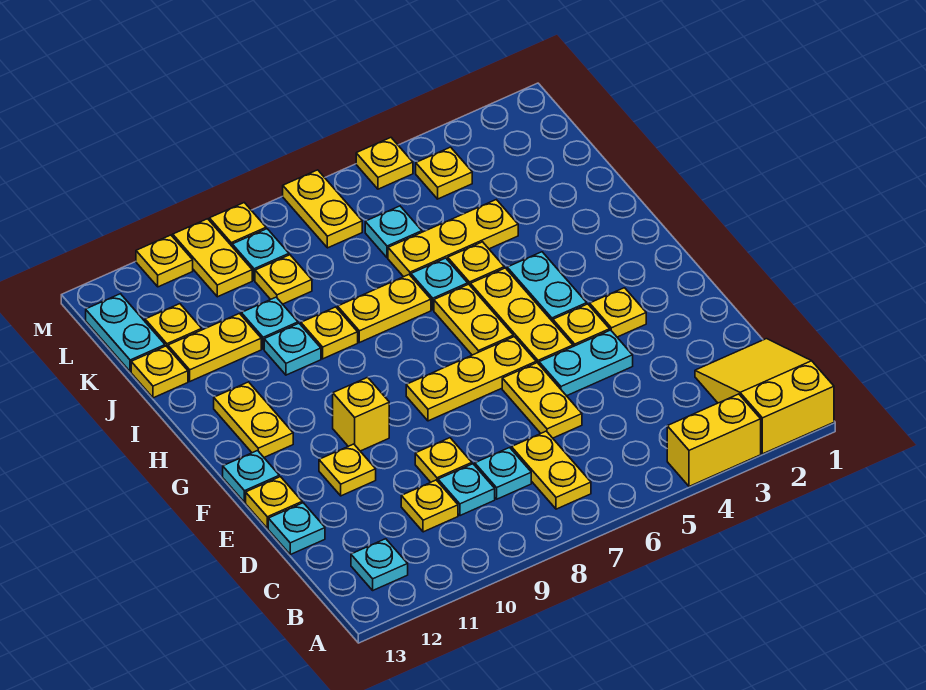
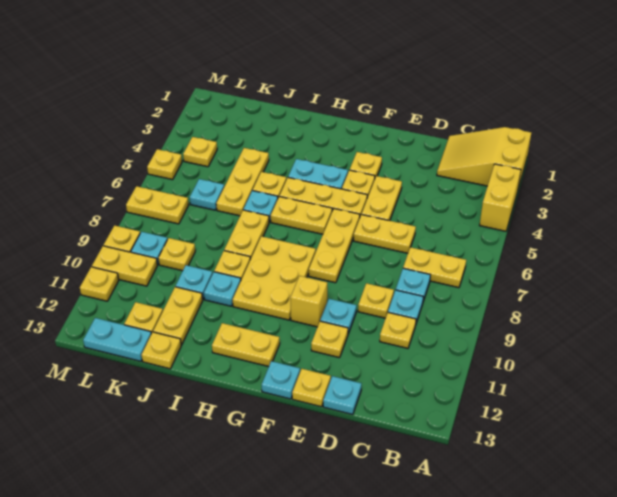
cyan 1x1 plate [351,539,408,590] -> cyan 1x1 plate moved to [320,299,357,333]
cyan 1x2 plate [539,330,633,396] -> yellow 1x2 plate [362,176,402,221]
none -> yellow 2x3 plate [233,236,316,320]

